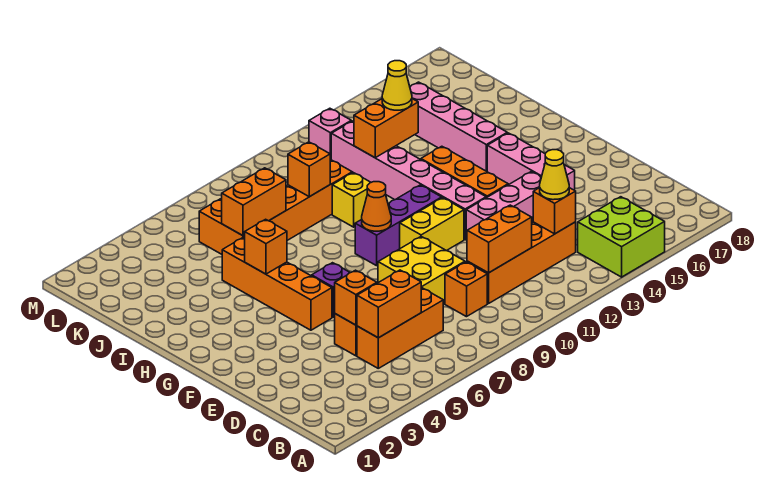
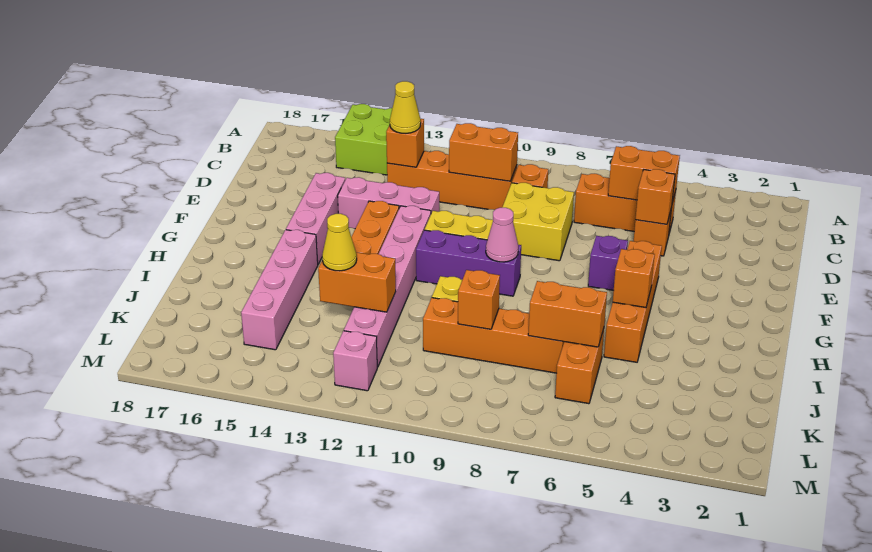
orange 1x1 cone [362,182,391,231] -> pink 1x1 cone [486,208,518,262]

